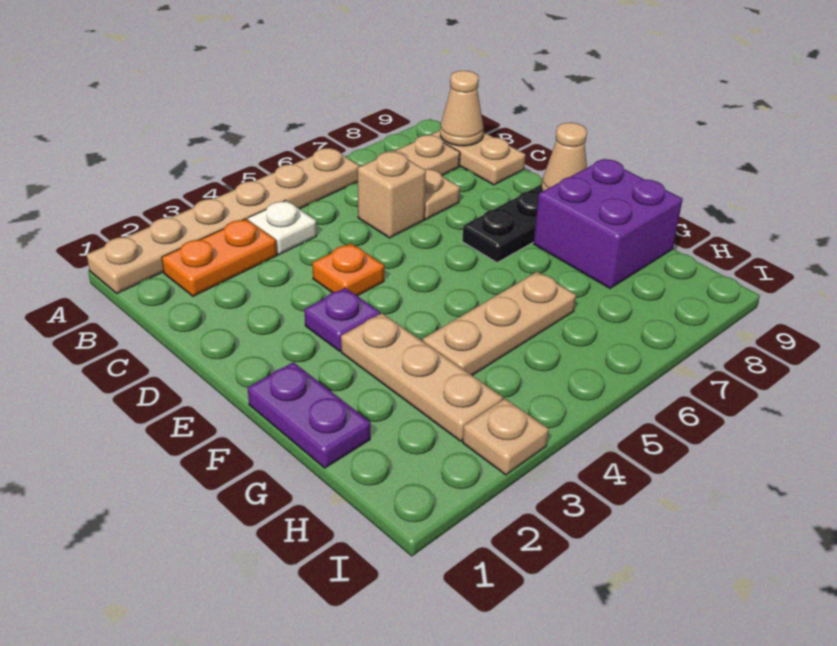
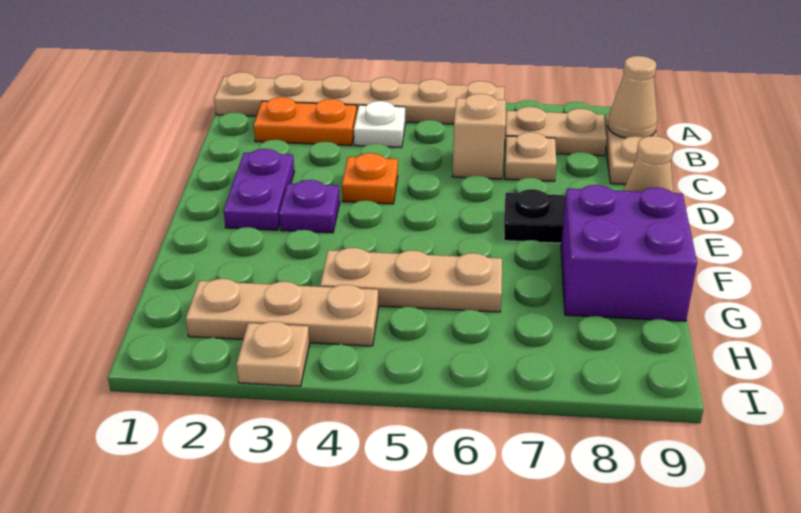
purple 1x2 plate [248,362,370,468] -> purple 1x2 plate moved to [224,149,294,230]
tan 1x3 plate [341,313,503,441] -> tan 1x3 plate turned to [186,279,378,346]

